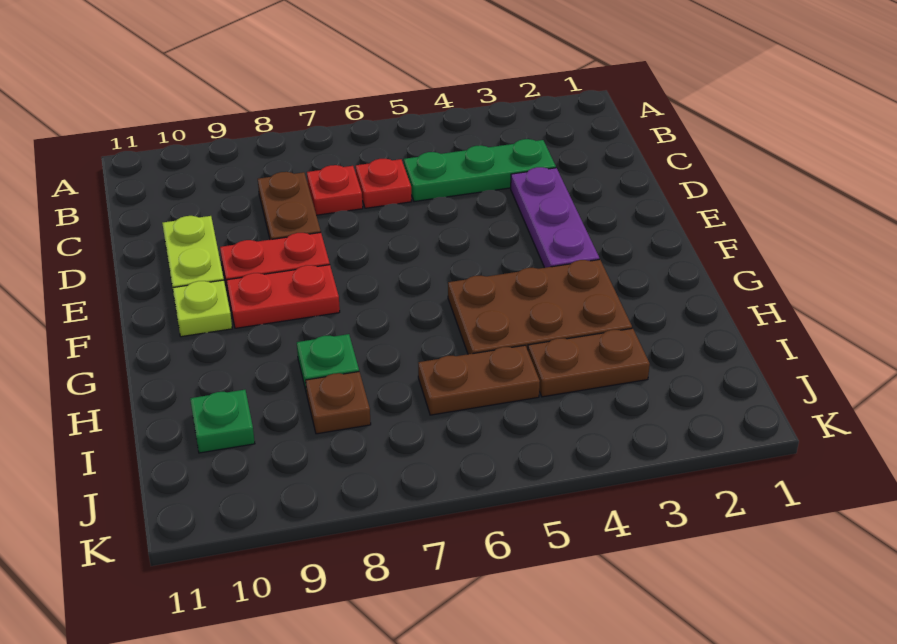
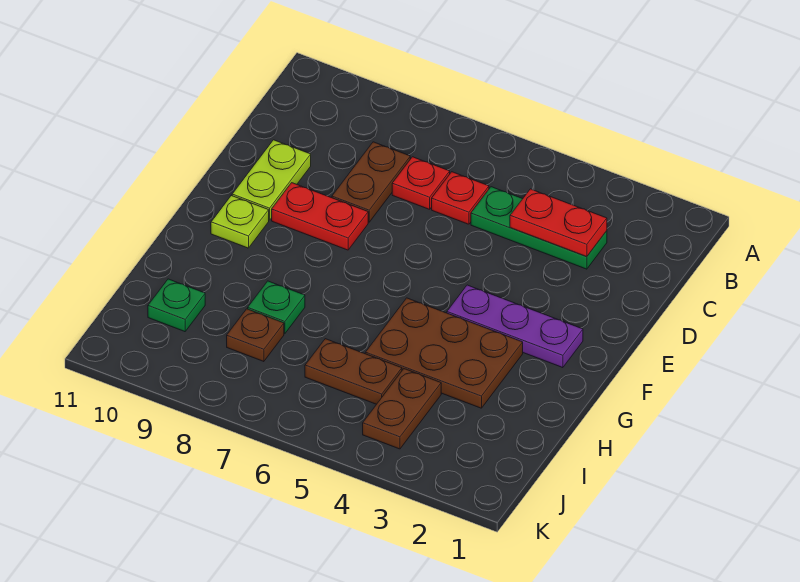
purple 1x3 plate [511,167,599,268] -> purple 1x3 plate turned to [447,285,583,368]
red 1x2 plate [227,265,340,328] -> red 1x2 plate moved to [510,189,607,257]
brown 1x2 plate [528,328,650,397] -> brown 1x2 plate turned to [363,369,441,449]

